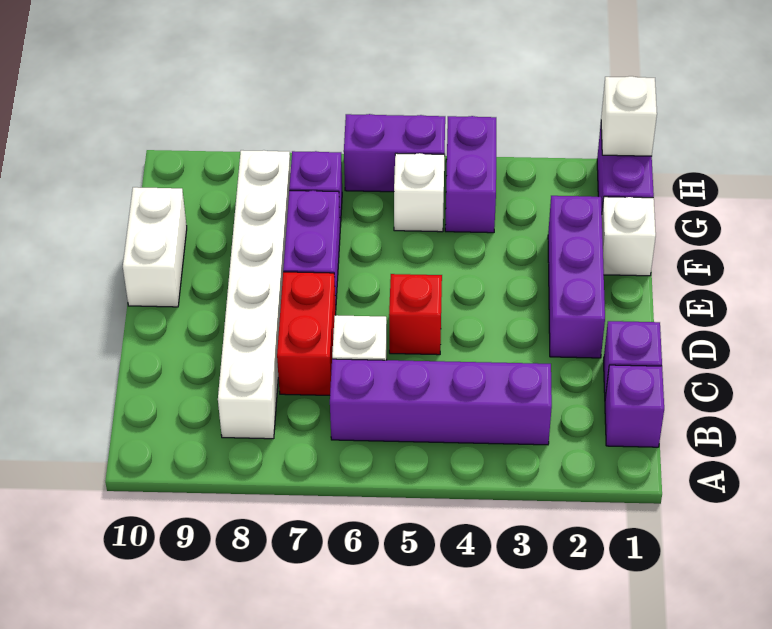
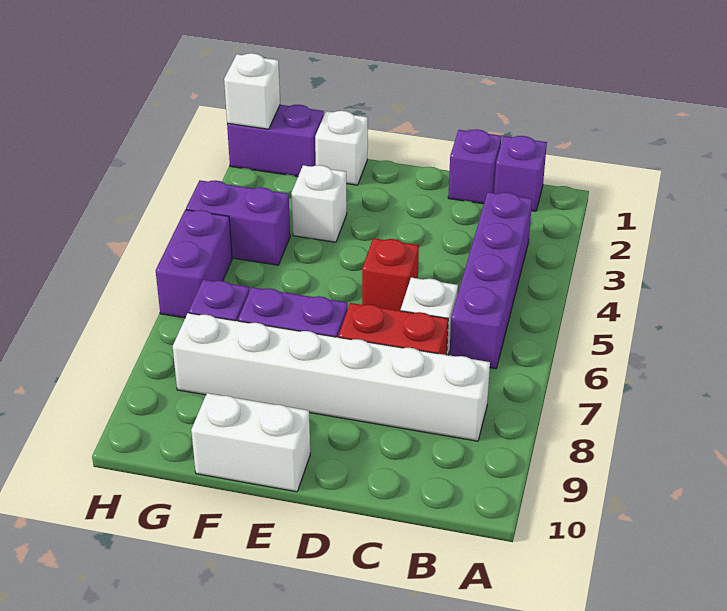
purple 1x3 brick [548,196,605,358] -> none
white 1x1 brick [394,153,445,232] -> white 1x1 brick moved to [291,165,347,242]

